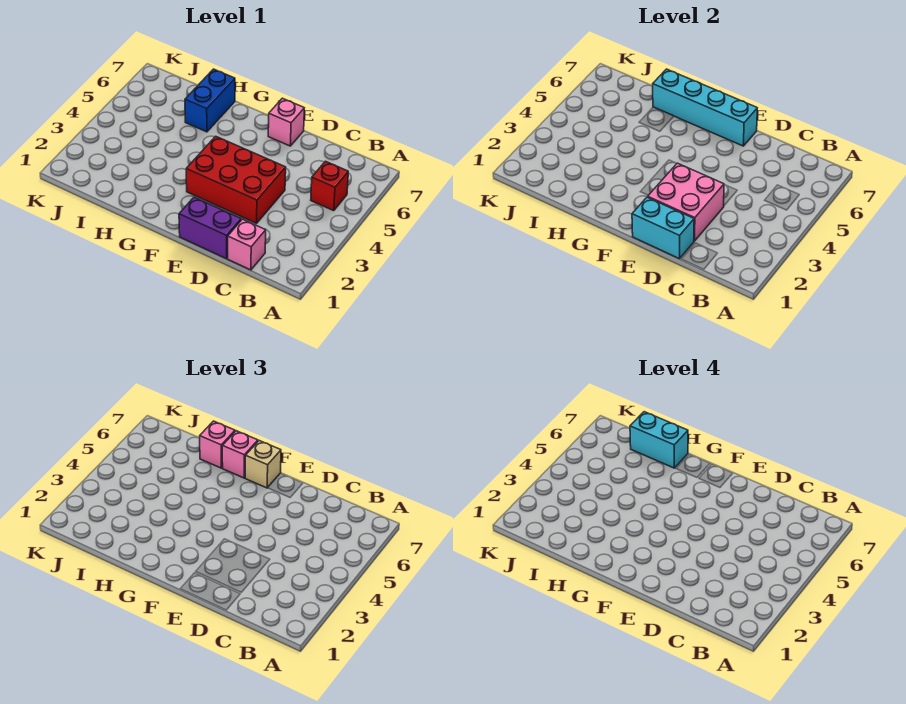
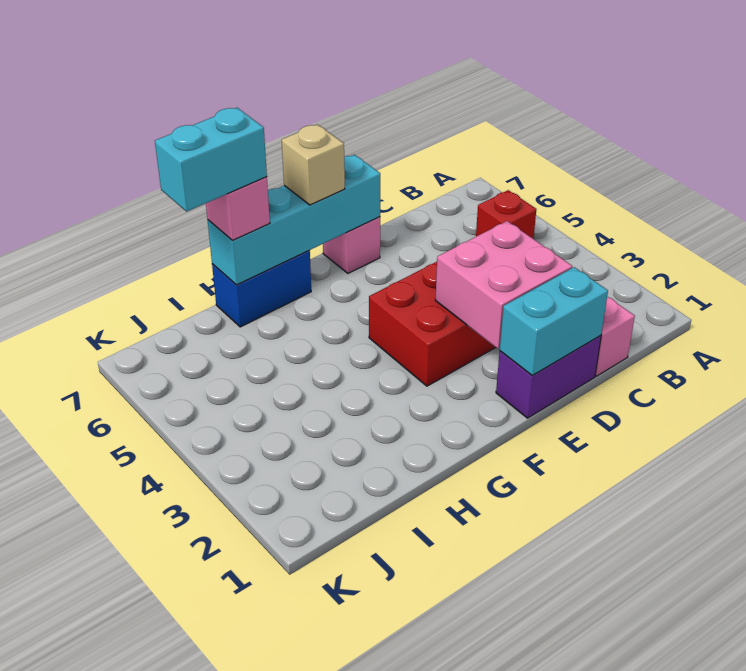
pink 1x1 brick [222,431,258,478] -> none
blue 1x2 brick [185,69,235,132] -> blue 1x2 brick turned to [212,251,311,327]

